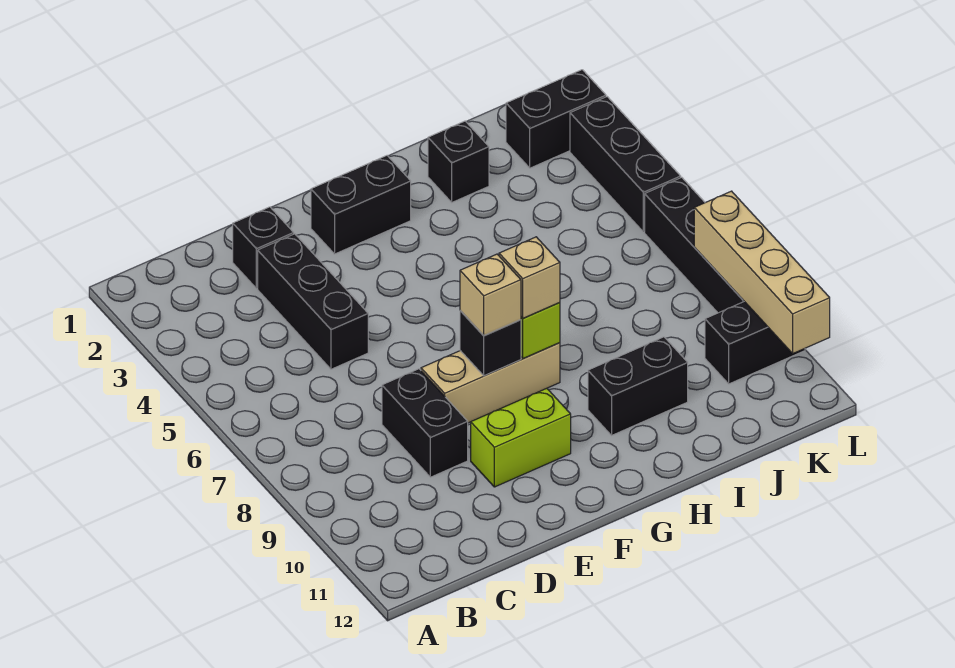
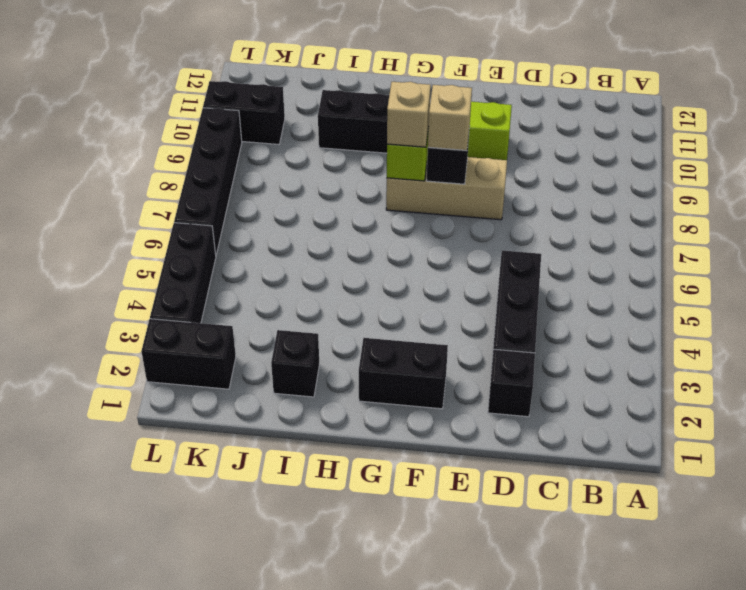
black 1x2 brick [382,369,468,477] -> none
tan 1x4 brick [694,191,830,353] -> none

